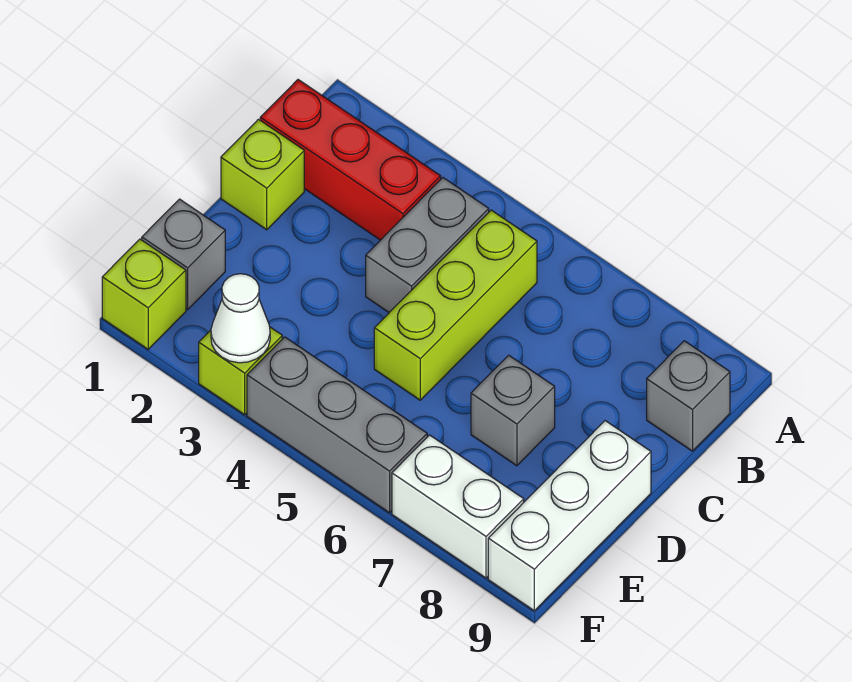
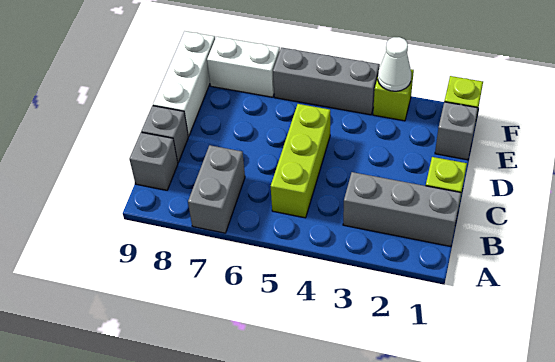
red 1x3 brick [260,80,441,240] -> grey 1x3 brick [343,172,461,247]
grey 1x2 brick [366,178,489,312] -> grey 1x2 brick moved to [188,145,245,233]
grey 1x1 brick [471,355,555,466] -> grey 1x1 brick moved to [141,106,188,162]

